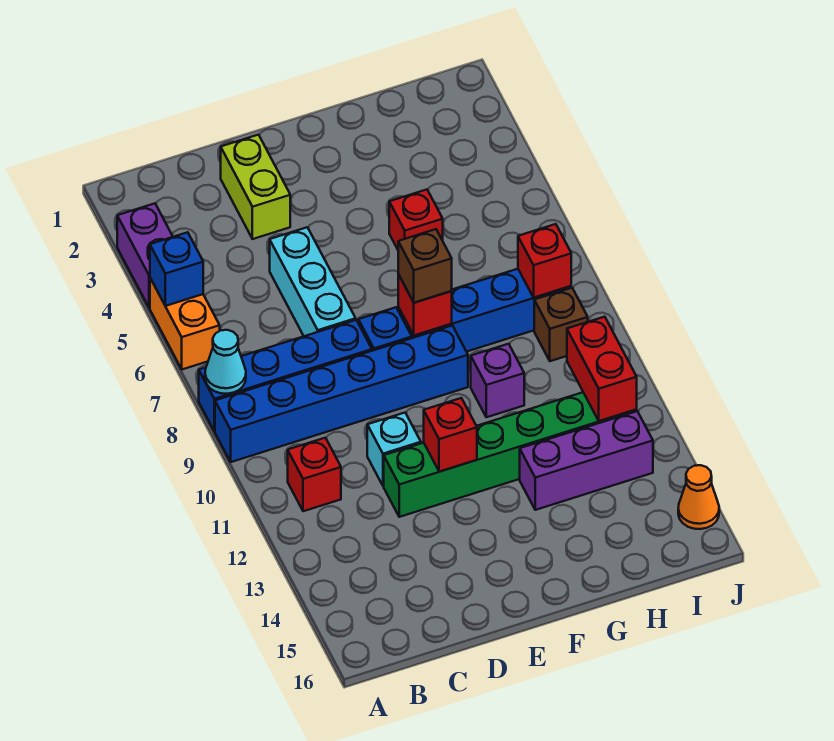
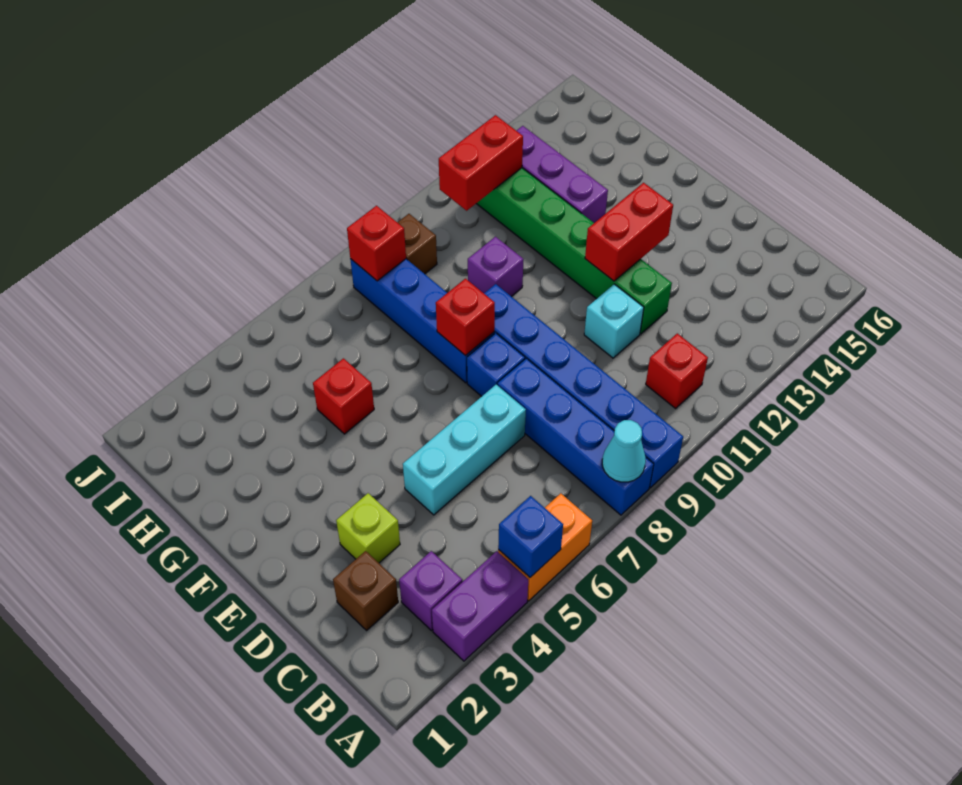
none -> purple 1x1 brick [399,551,462,630]
lime 1x2 brick [221,135,290,239] -> lime 1x1 brick [336,493,400,563]
red 1x1 brick [424,398,477,472] -> red 1x2 brick [585,183,673,281]
brown 1x1 brick [398,229,452,303] -> brown 1x1 brick moved to [333,551,398,630]
orange 1x1 cone [678,465,719,529] -> none

